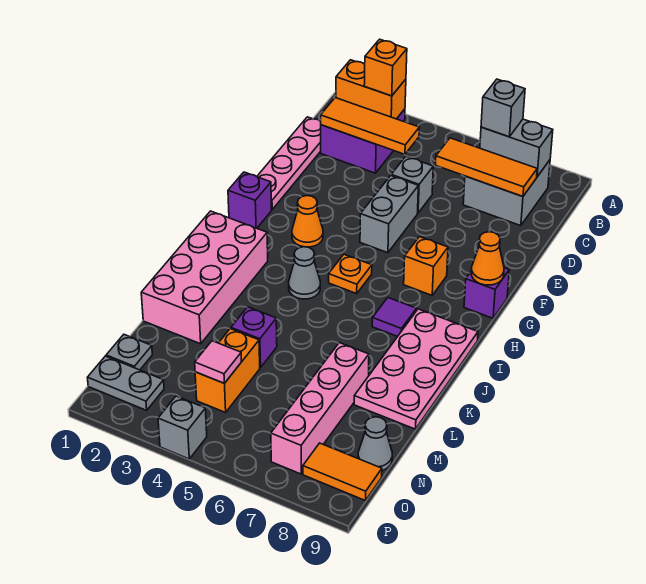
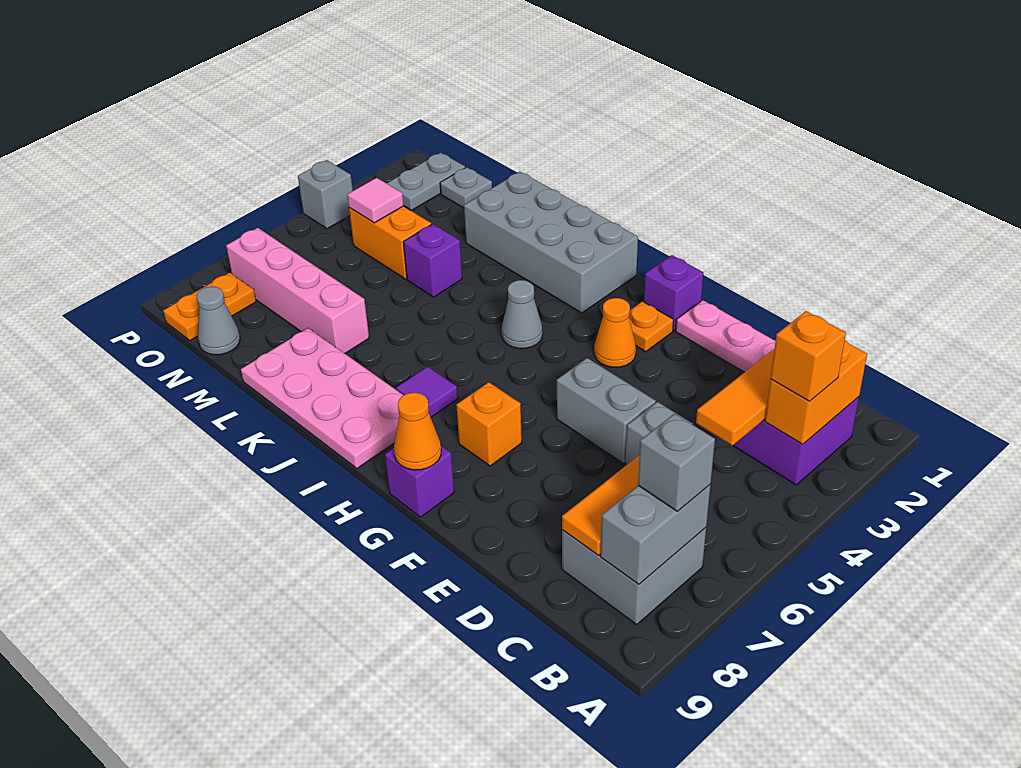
orange 1x1 plate [329,254,372,294] -> orange 1x1 plate moved to [629,301,674,352]
pink 2x4 brick [141,211,268,344] -> grey 2x4 brick [464,172,638,313]
orange 1x2 tile [303,443,382,501] -> orange 1x2 plate [163,272,256,341]

